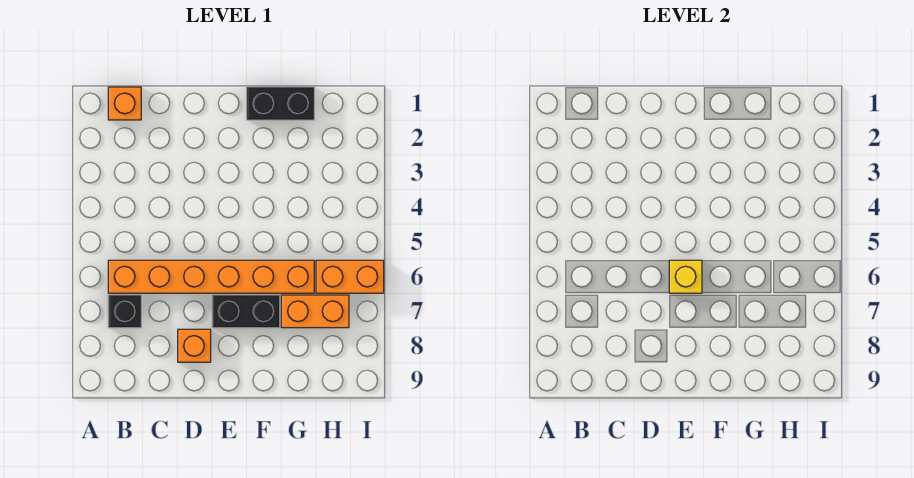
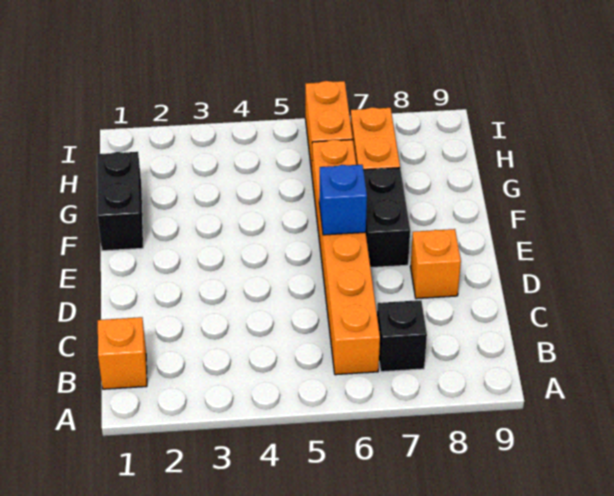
yellow 1x1 brick [669,260,702,293] -> blue 1x1 brick [319,165,367,235]

